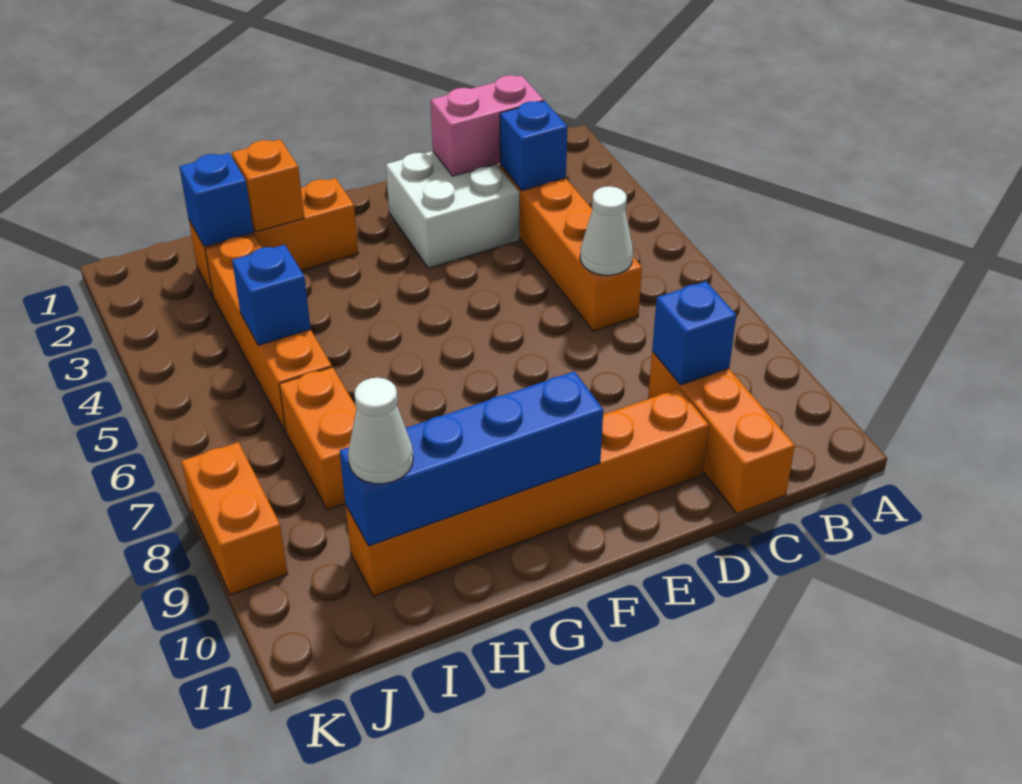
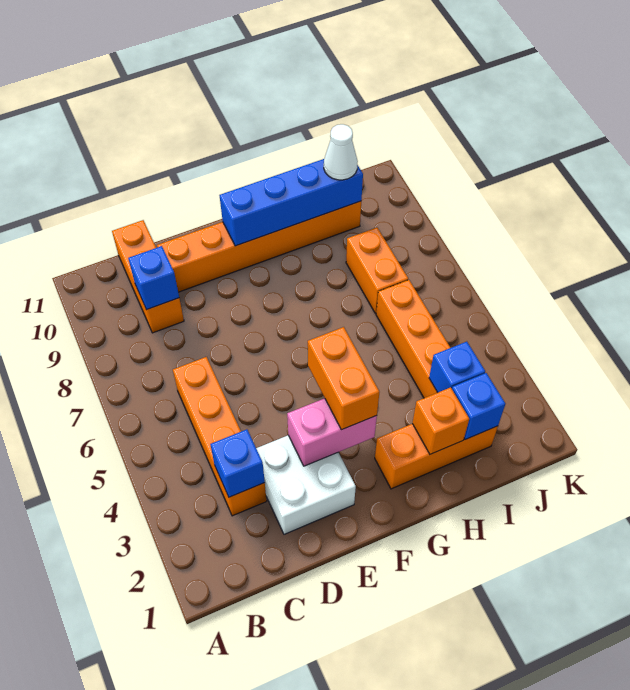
pink 1x2 brick [431,75,544,176] -> pink 1x2 brick moved to [287,398,377,466]
white 1x1 cone [580,186,633,275] -> none
blue 1x1 brick [232,245,311,345] -> blue 1x1 brick moved to [429,342,485,393]
orange 1x2 brick [182,442,288,595] -> orange 1x2 brick moved to [308,327,379,430]

